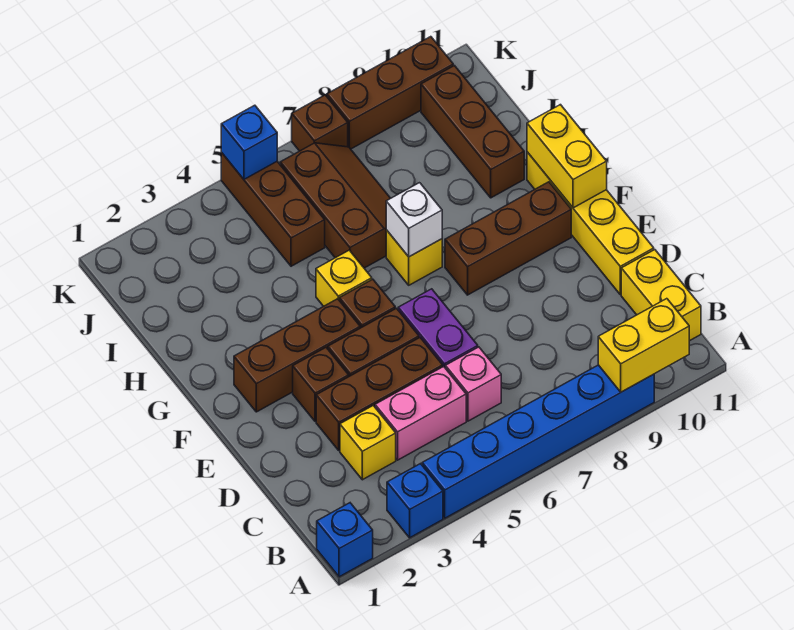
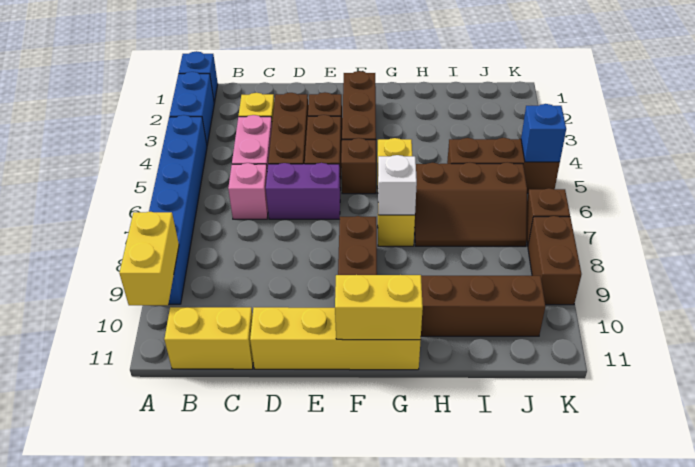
blue 1x1 brick [387,464,443,538] -> blue 1x2 brick [170,72,214,145]
brown 1x3 brick [327,37,453,149] -> brown 1x2 brick [528,216,581,305]

